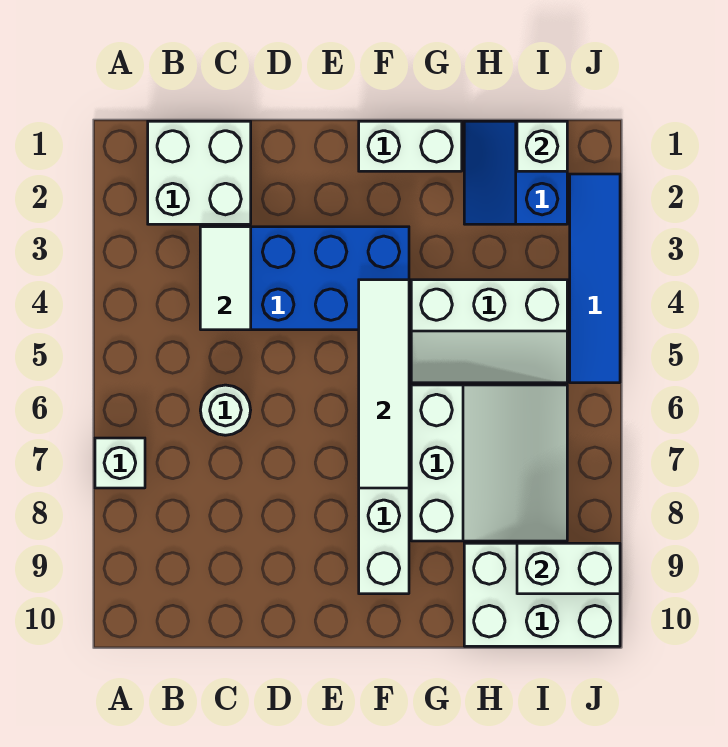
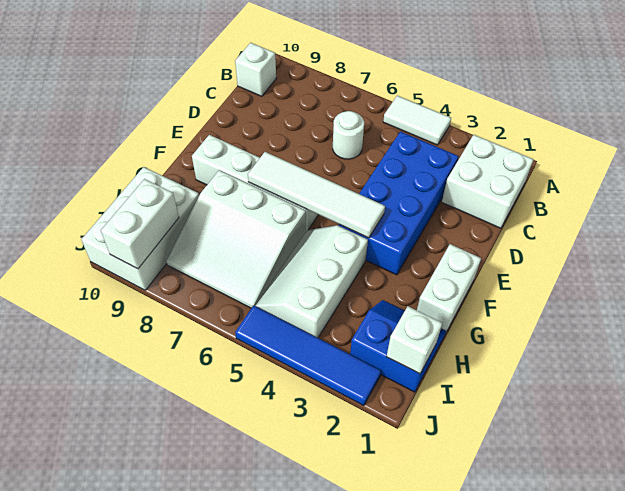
white 1x1 brick [95,438,145,488] -> white 1x1 brick moved to [235,43,276,96]
white 1x2 tile [200,227,251,330] -> white 1x2 tile moved to [383,96,451,145]

